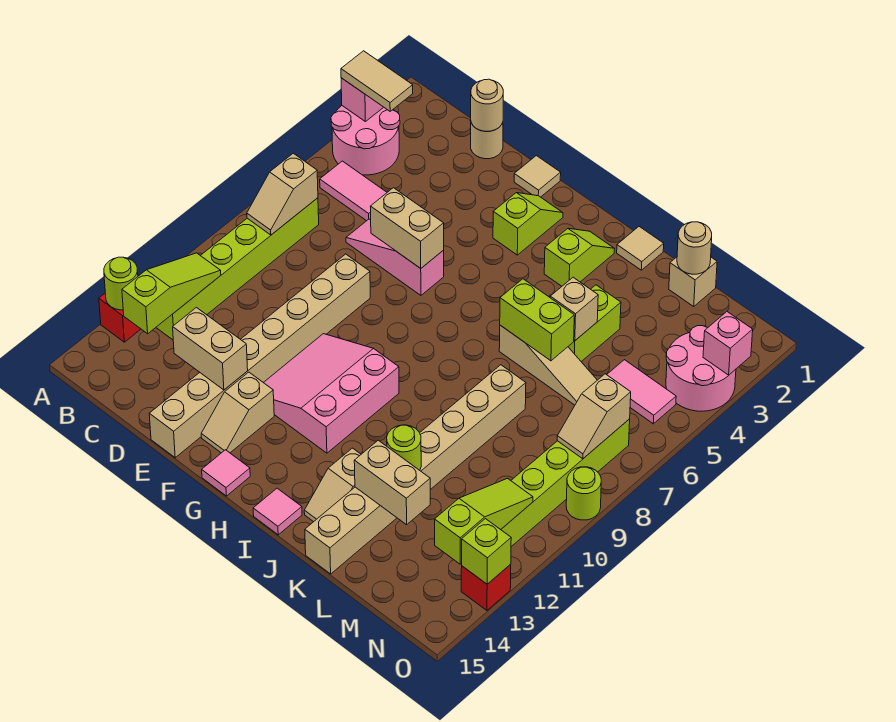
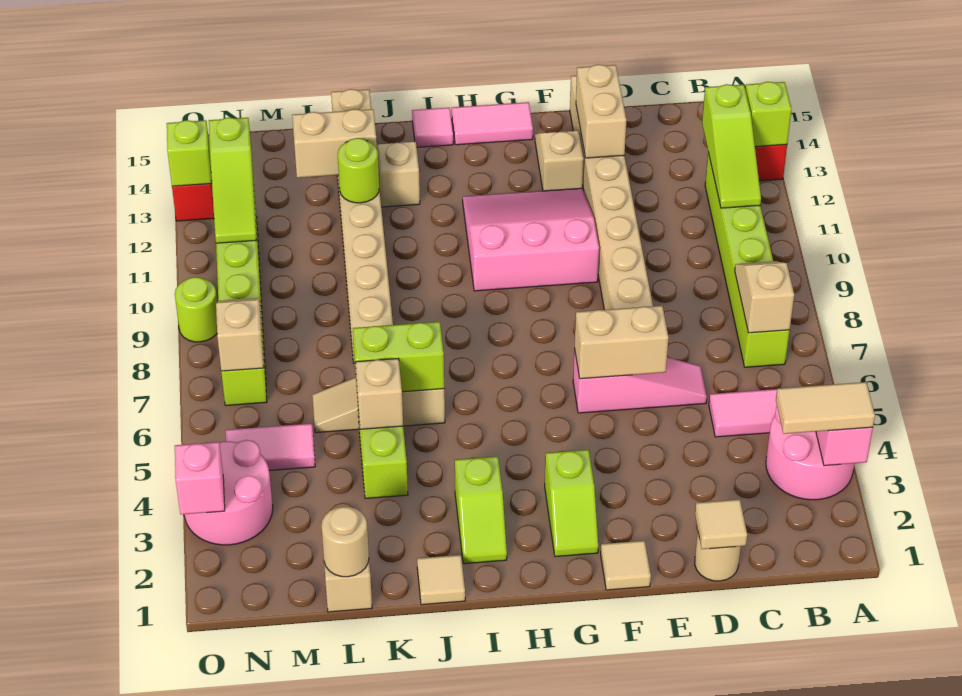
lime 1x1 round brick [104,257,138,310] -> lime 1x1 brick [745,82,792,147]
tan 1x1 round brick [471,79,503,131] -> tan 1x1 tile [695,499,747,549]
tan 1x2 brick [173,308,248,390] -> tan 1x2 brick turned to [576,65,626,158]
pink 3x3 slope [263,334,399,453] -> pink 3x3 slope turned to [463,188,599,291]
pink 1x1 tile [202,450,250,496] -> pink 1x2 tile [452,102,533,145]

